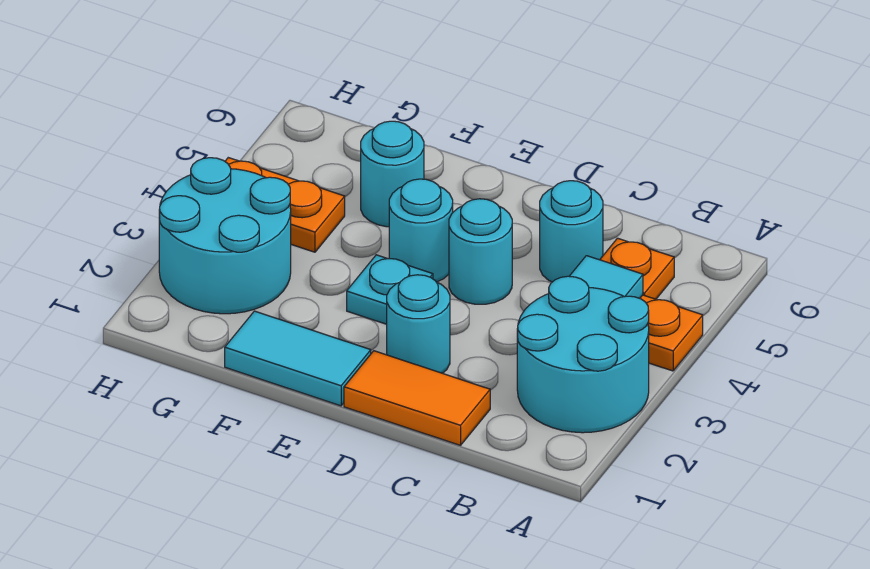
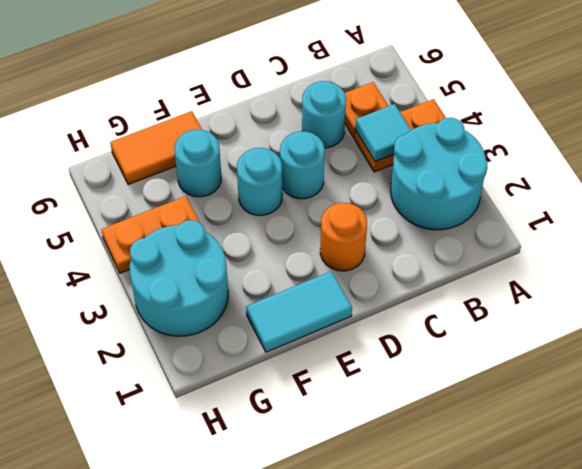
orange 1x2 tile [344,351,490,445] -> orange 1x2 tile moved to [110,111,202,185]
cyan 1x1 round brick [387,275,450,373] -> orange 1x1 round brick [320,203,367,271]
cyan 1x1 plate [347,255,433,324] -> none

